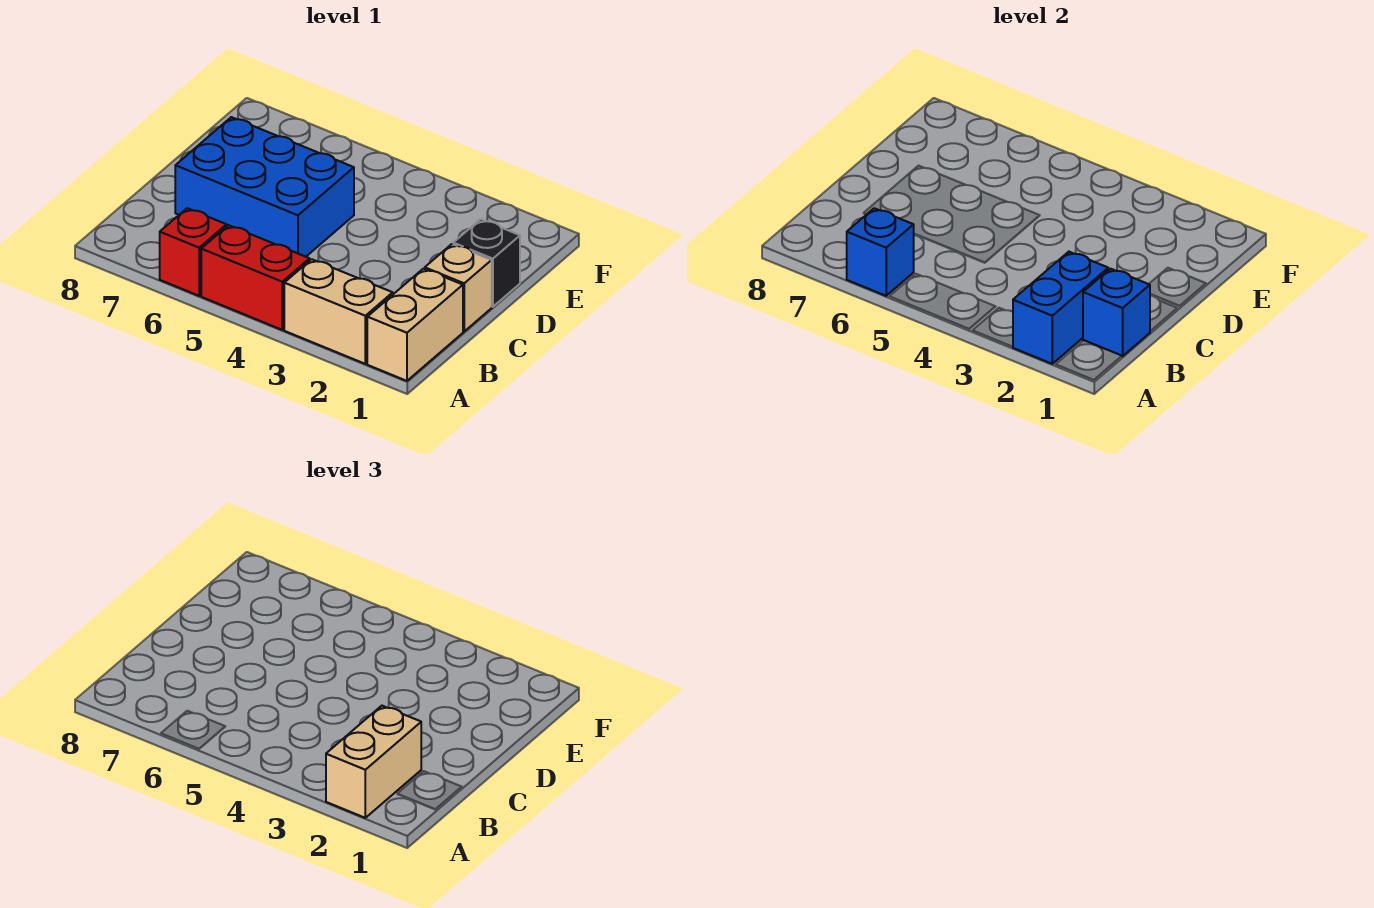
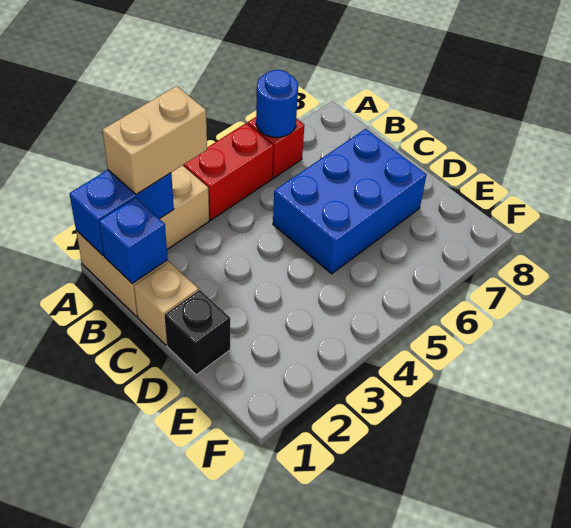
blue 1x2 brick [1013,252,1108,364] -> blue 1x2 brick turned to [69,170,174,255]
tan 1x2 brick [326,706,421,818] -> tan 1x2 brick turned to [102,86,207,194]
blue 1x1 brick [847,208,914,296] -> blue 1x1 round brick [256,70,298,137]

